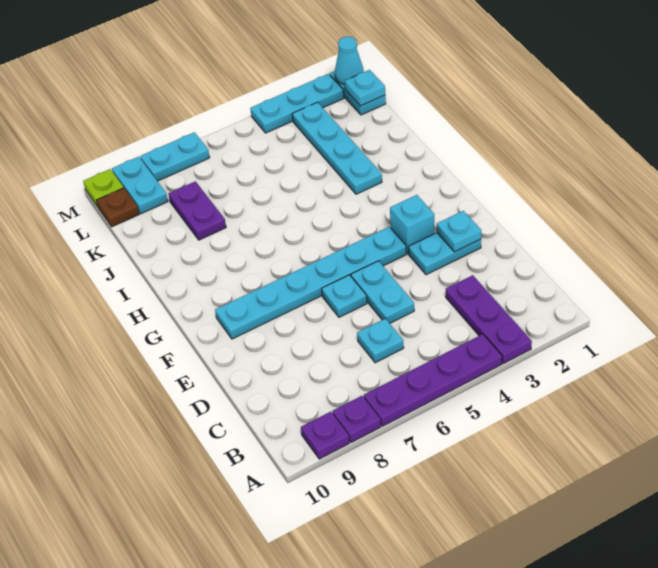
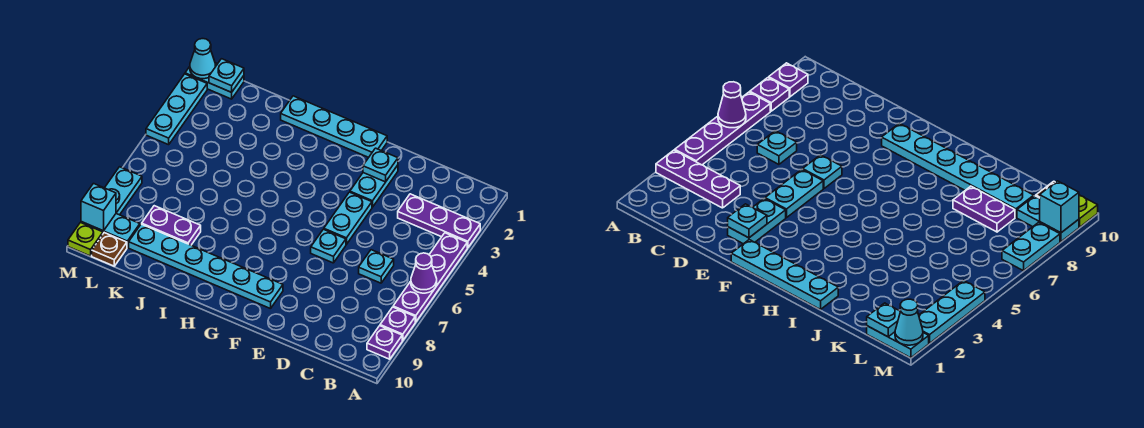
none -> purple 1x1 cone [411,253,437,293]
cyan 1x2 plate [351,261,414,323] -> cyan 1x2 plate turned to [324,192,372,244]
cyan 1x1 brick [390,195,435,254] -> cyan 1x1 brick moved to [81,184,116,231]
cyan 1x6 plate [215,227,407,339] -> cyan 1x6 plate turned to [129,224,283,309]
cyan 1x4 plate [292,102,382,194] -> cyan 1x4 plate moved to [281,96,387,157]

